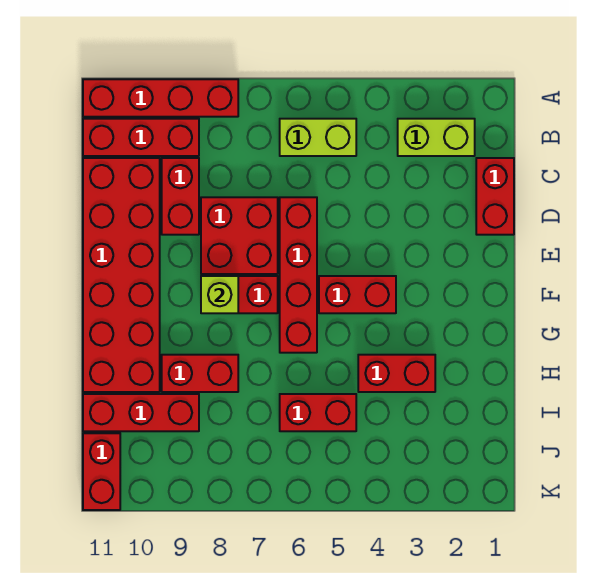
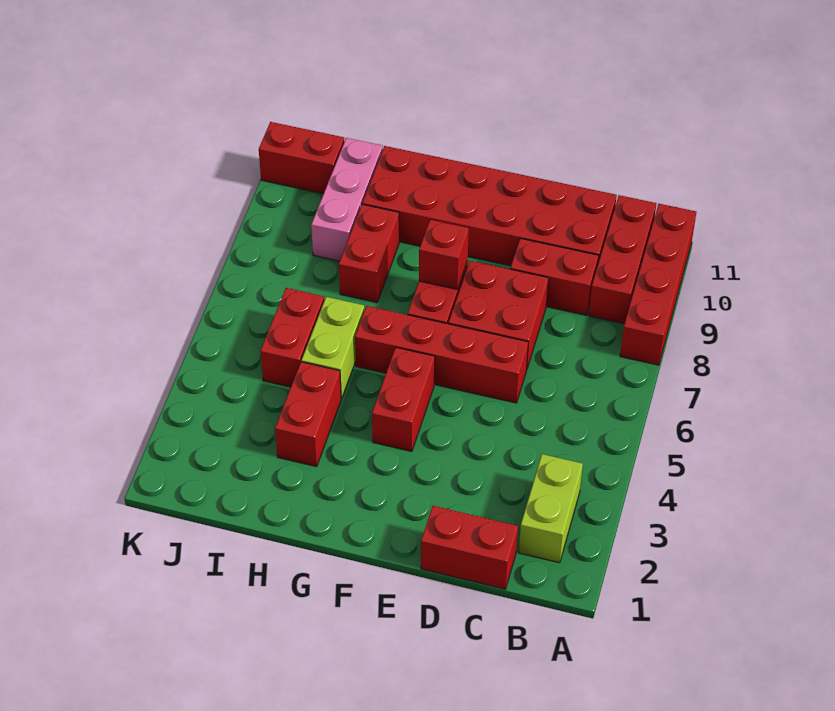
lime 1x2 brick [280,119,356,156] -> lime 1x2 brick moved to [301,297,365,399]
lime 1x1 brick [201,276,238,313] -> red 1x1 brick [419,220,469,289]
red 1x3 brick [83,394,199,431] -> pink 1x3 brick [311,138,383,261]

